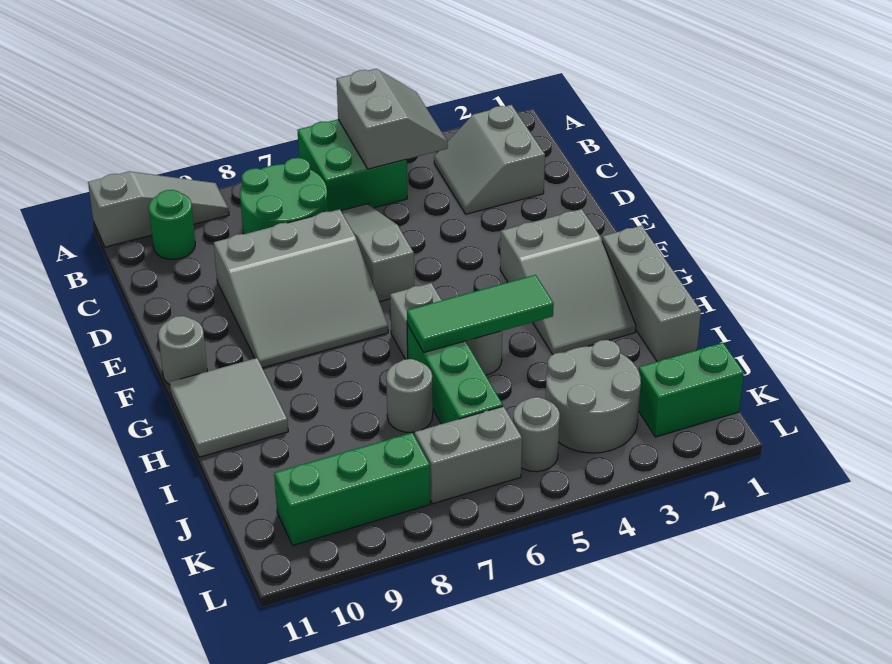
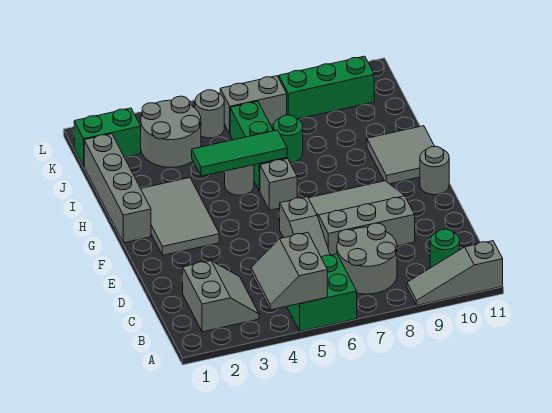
green 2x2 round brick [240,158,328,234] -> grey 2x2 round brick [337,223,397,294]
grey 2x3 slope [500,209,636,355] -> grey 2x3 tile [141,178,219,255]
grey 1x3 brick [602,226,701,361] -> grey 1x4 brick [84,134,151,243]
grey 1x1 round brick [386,359,433,432] -> green 1x1 round brick [273,115,303,163]

